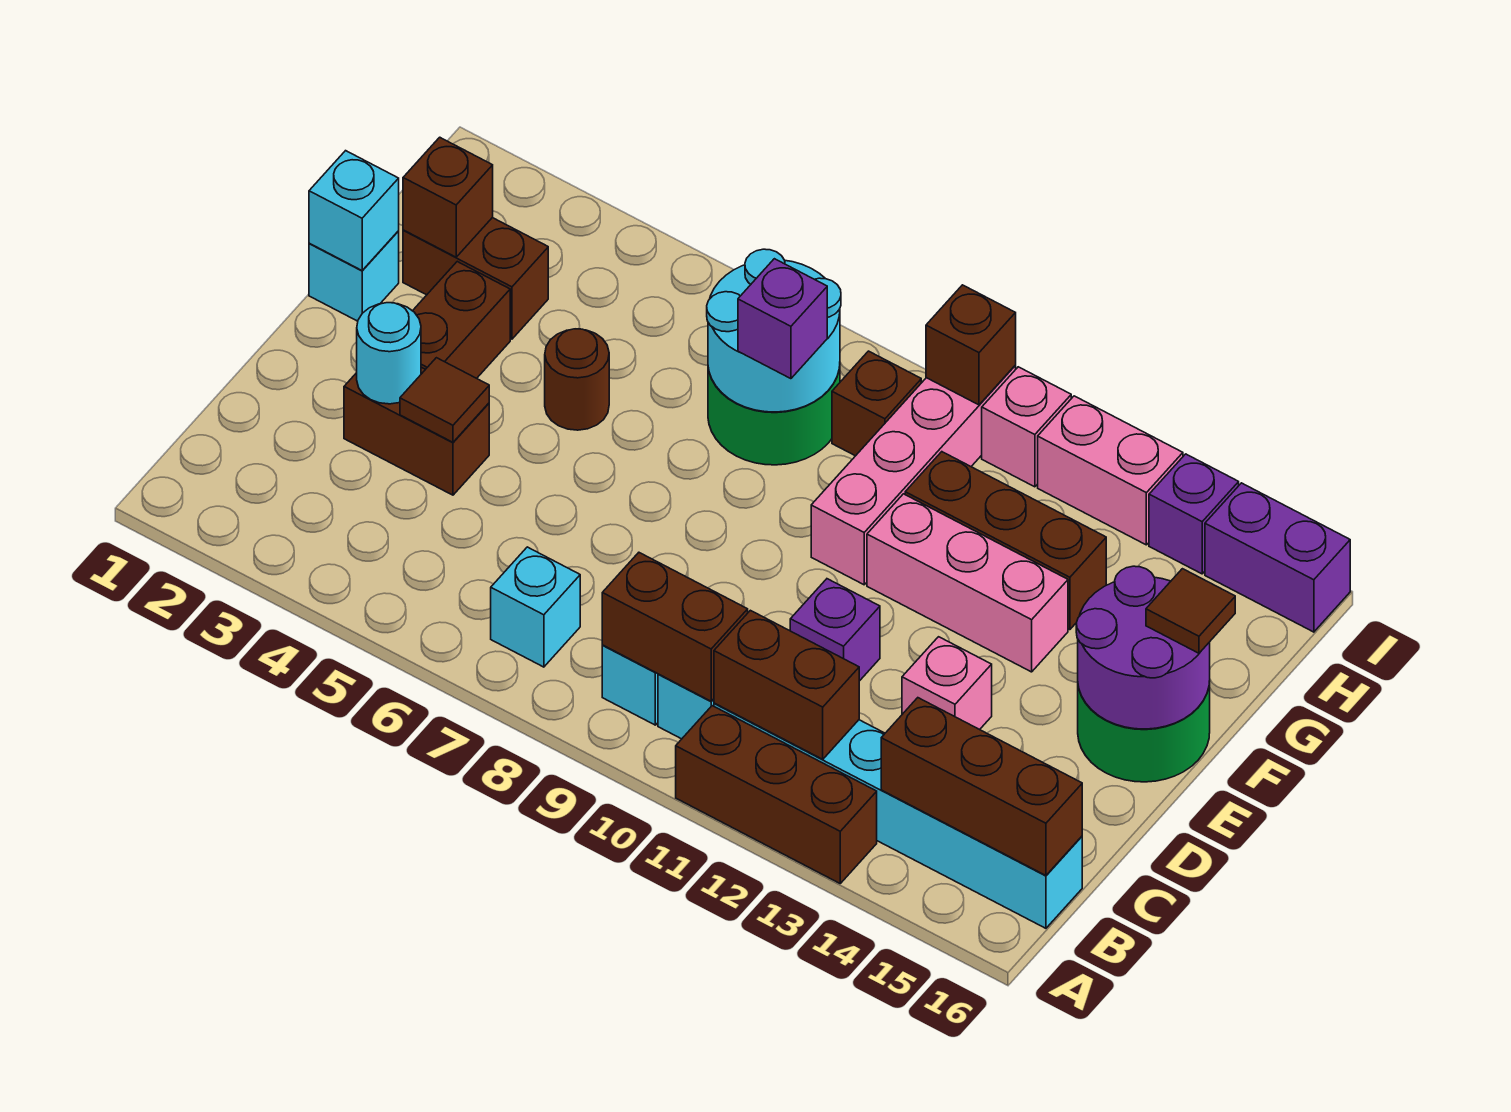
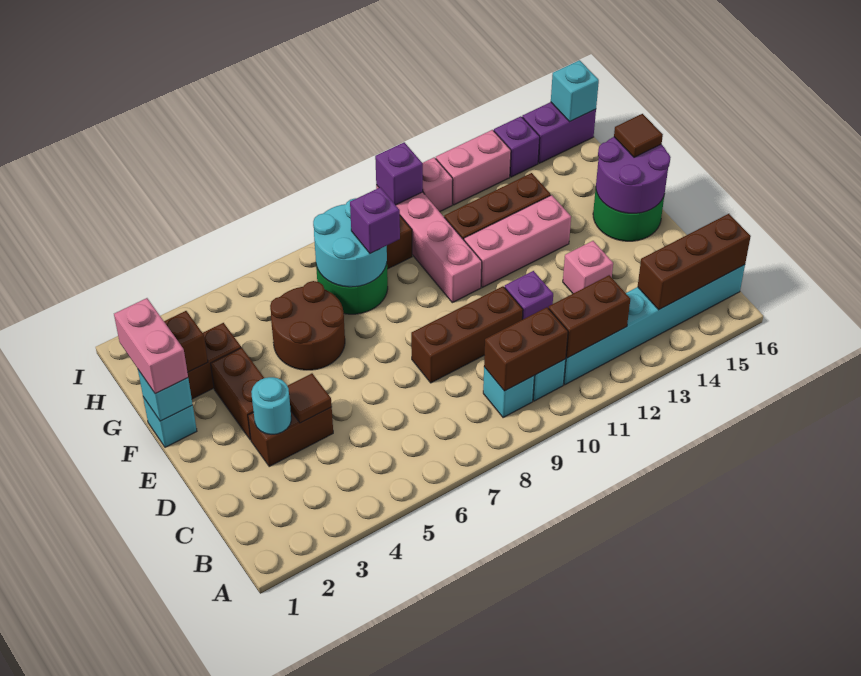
brown 1x3 brick [676,706,877,883] -> brown 1x3 brick moved to [411,286,523,383]
cyan 1x1 brick [491,547,580,667] -> cyan 1x1 brick moved to [551,60,599,122]
none -> pink 1x2 brick [114,298,188,394]
brown 1x1 round brick [545,329,609,430] -> brown 2x2 round brick [270,281,345,370]
brown 1x1 brick [926,285,1016,405] -> purple 1x1 brick [375,142,423,205]

